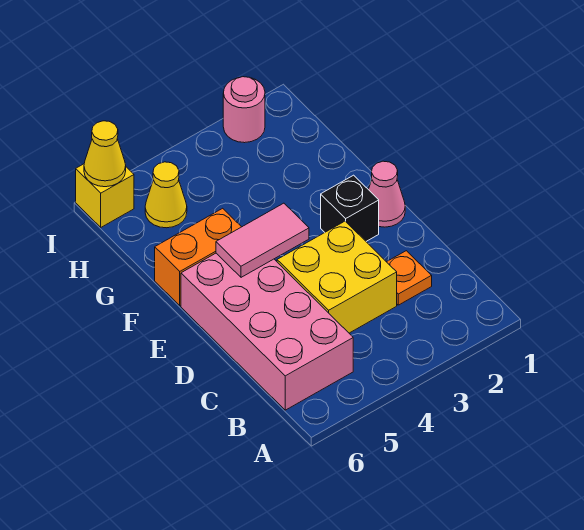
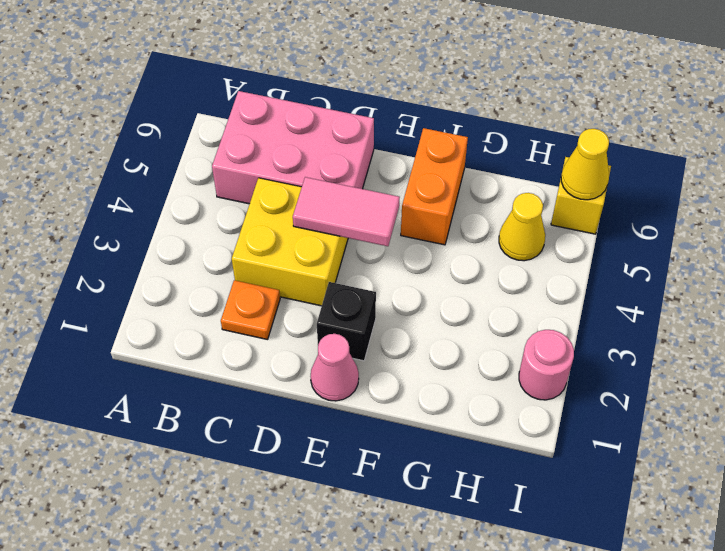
pink 2x4 brick [181,253,353,410] -> pink 2x3 brick [212,91,374,204]
pink 1x2 tile [216,203,309,277] -> pink 1x2 tile turned to [293,177,400,246]

